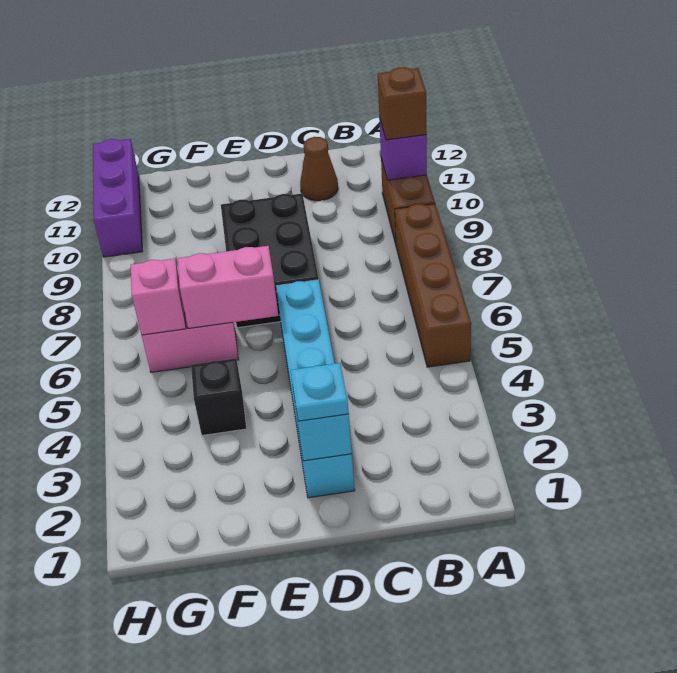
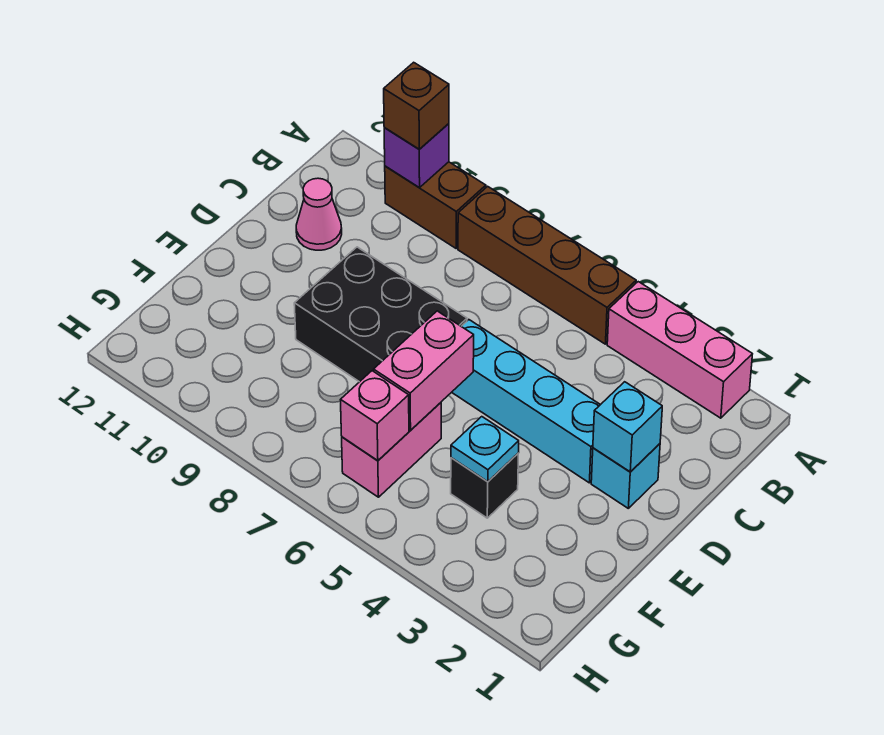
none -> pink 1x3 brick [607,282,752,418]
brown 1x1 cone [300,137,338,201] -> pink 1x1 cone [296,178,342,250]
cyan 1x1 plate [291,363,349,421] -> cyan 1x1 plate moved to [451,417,519,482]
purple 1x3 brick [93,139,143,257] -> none

